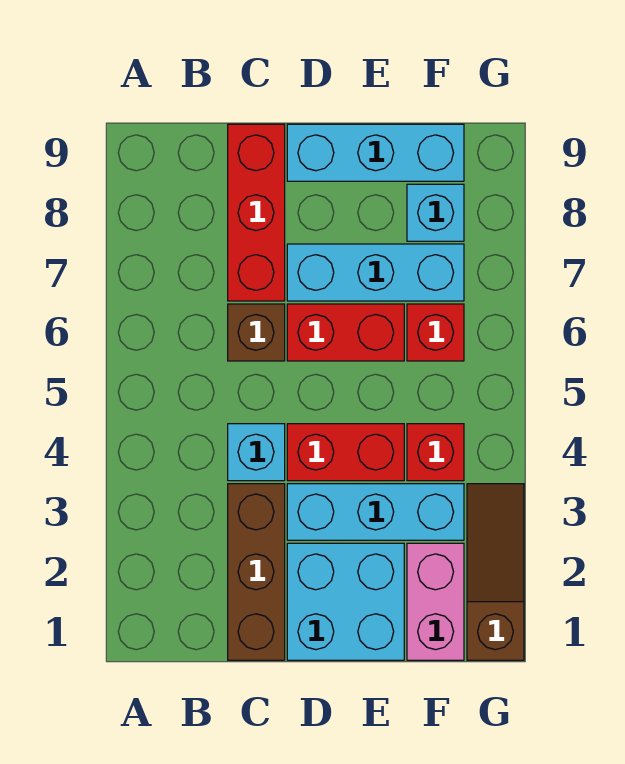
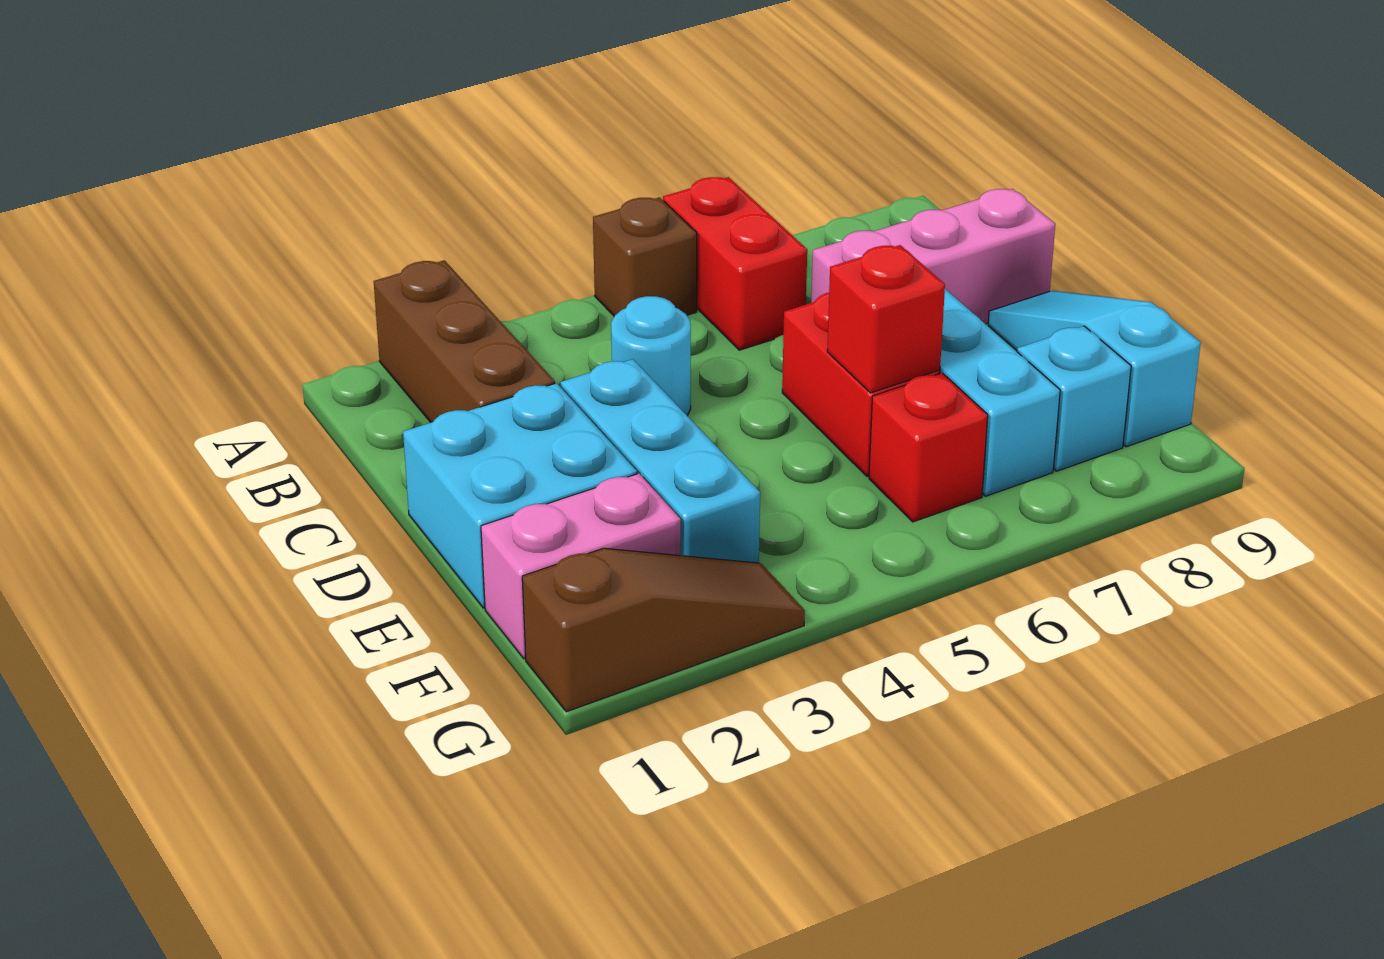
brown 1x3 brick [228,484,285,660] -> brown 1x3 brick turned to [374,260,555,422]
cyan 1x1 brick [228,424,285,481] -> cyan 1x1 round brick [611,296,691,416]
brown 1x1 brick [228,304,285,361] -> brown 1x1 brick moved to [593,197,697,316]
red 1x3 brick [228,124,285,301] -> pink 1x3 brick [811,189,1055,324]
red 1x2 brick [287,424,404,481] -> red 1x2 brick moved to [663,177,807,350]
cyan 1x3 brick [287,124,464,181] -> cyan 1x3 slope [988,291,1201,447]
red 1x1 brick [407,424,464,481] -> red 1x1 brick moved to [827,245,945,393]

